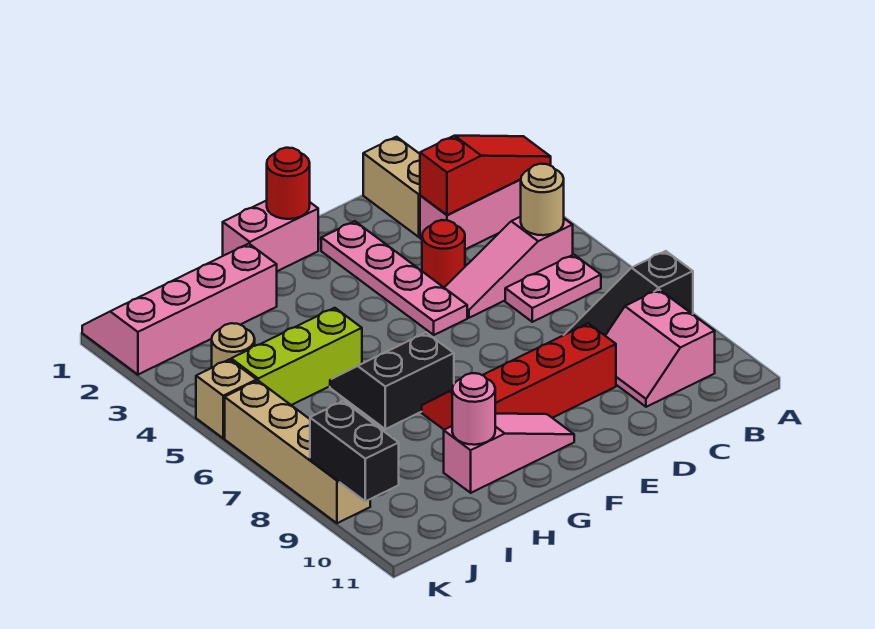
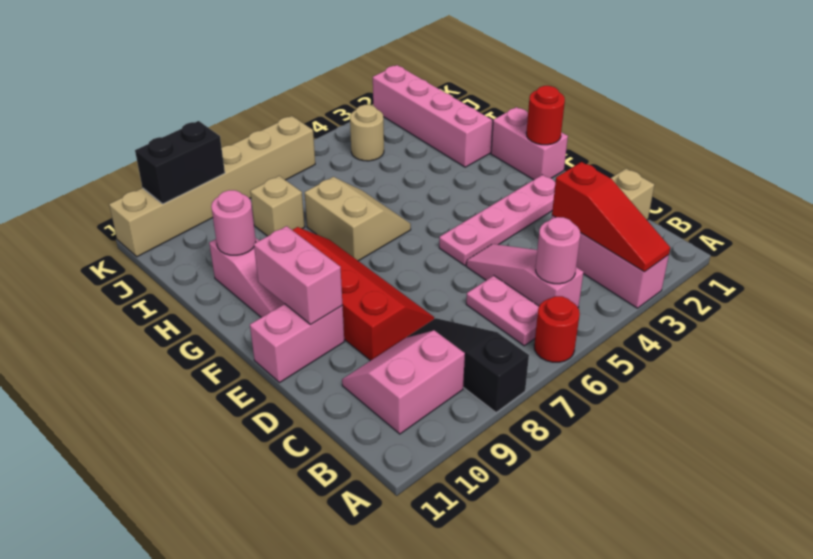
tan 1x1 round brick [521,164,564,235] -> pink 1x1 round brick [536,217,580,284]
red 1x1 round brick [422,220,465,287] -> red 1x1 round brick moved to [534,296,580,362]
none -> pink 1x2 brick [250,304,344,383]
none -> pink 1x2 brick [254,226,342,324]
black 2x2 slope [330,333,454,429] -> tan 2x2 slope [305,177,411,261]
lime 1x3 brick [231,308,362,405] -> none
tan 1x1 brick [196,359,257,438] -> tan 1x1 brick moved to [250,176,305,236]
tan 1x4 brick [225,381,370,523] -> tan 1x6 brick [109,116,315,257]

